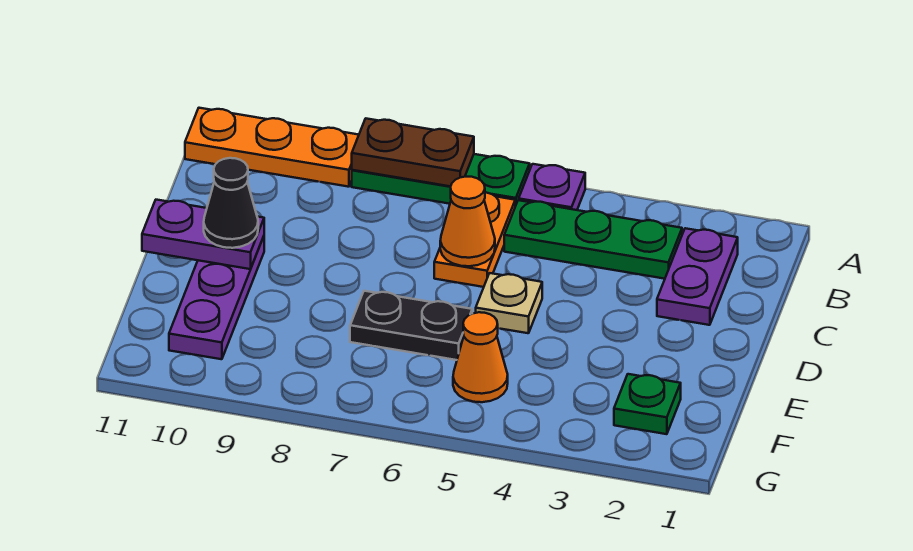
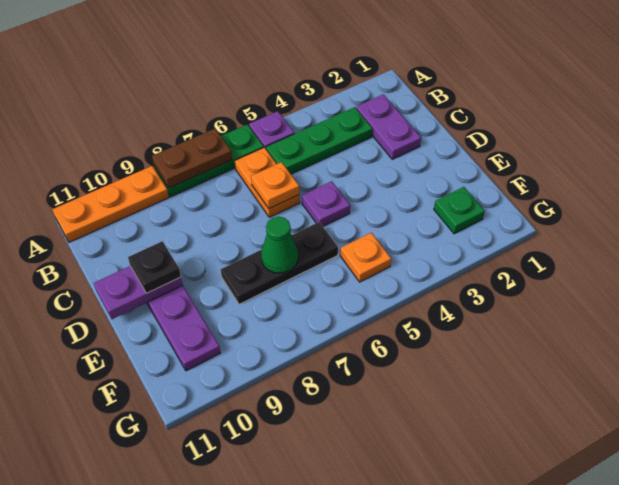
orange 1x1 cone [440,177,495,266] -> orange 1x1 plate [251,162,299,209]
tan 1x1 plate [476,273,542,333] -> purple 1x1 plate [302,181,350,226]
black 1x1 cone [204,158,258,248] -> black 1x1 plate [128,241,181,293]
black 1x2 plate [350,291,472,360] -> black 1x3 plate [221,222,338,304]
none -> green 1x1 cone [261,217,298,273]
orange 1x1 cone [453,312,508,402] -> orange 1x1 plate [340,233,391,282]

